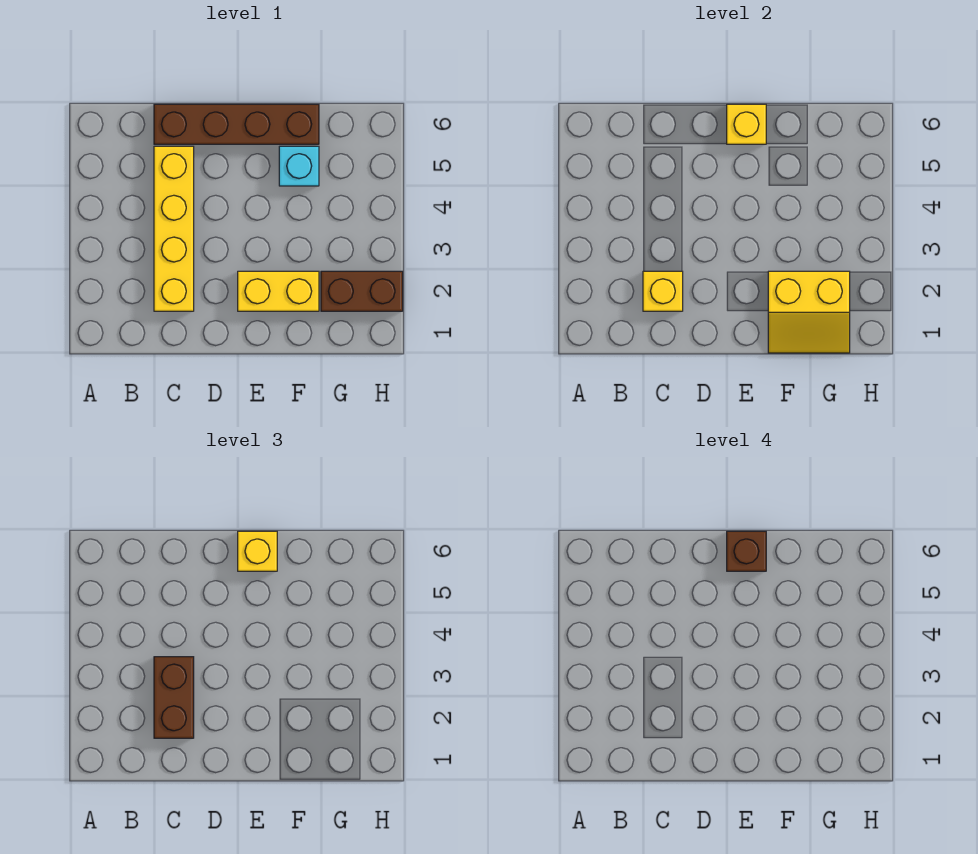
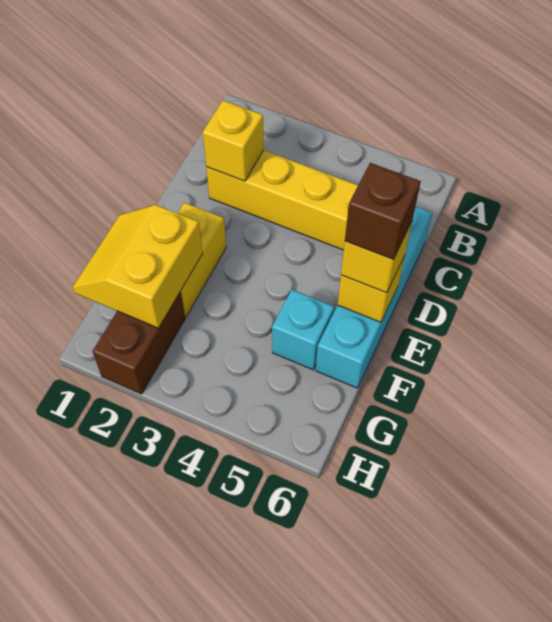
brown 1x2 brick [154,657,194,738] -> none
brown 1x4 brick [154,104,319,144] -> cyan 1x4 brick [316,206,432,388]

